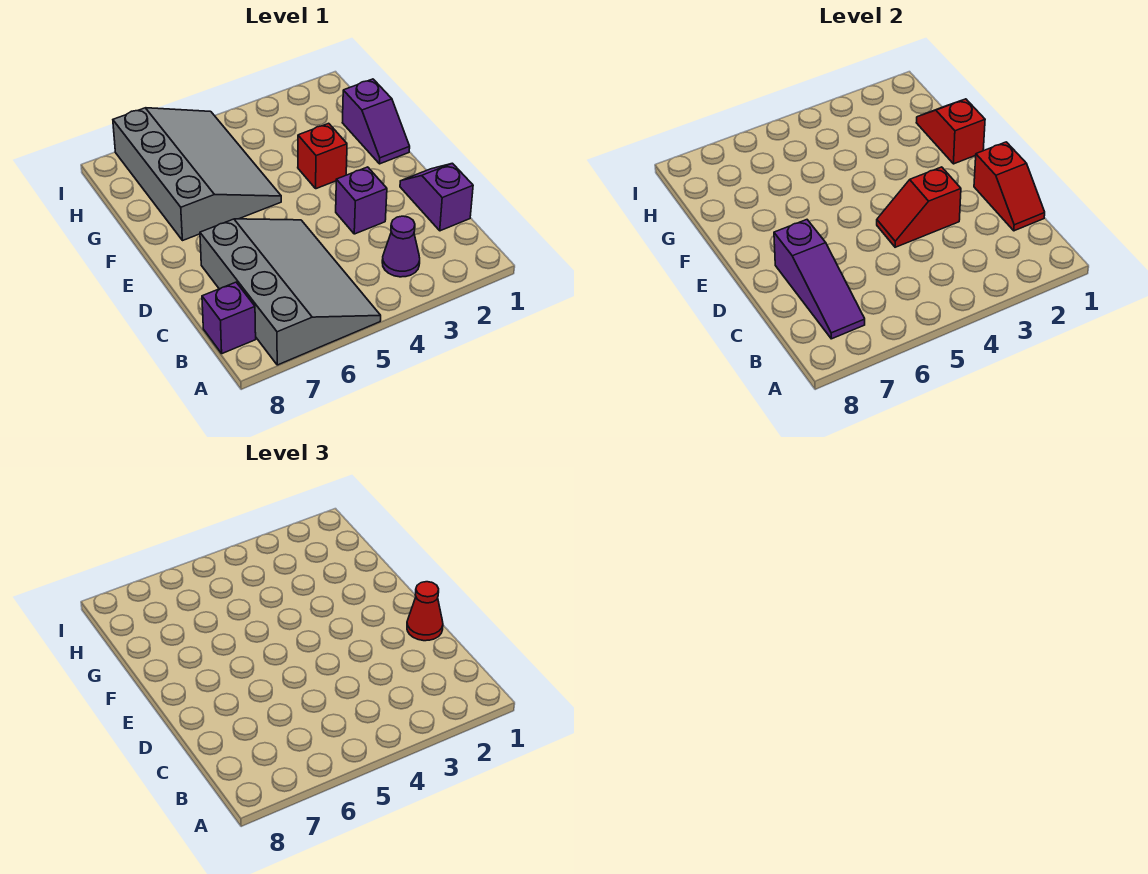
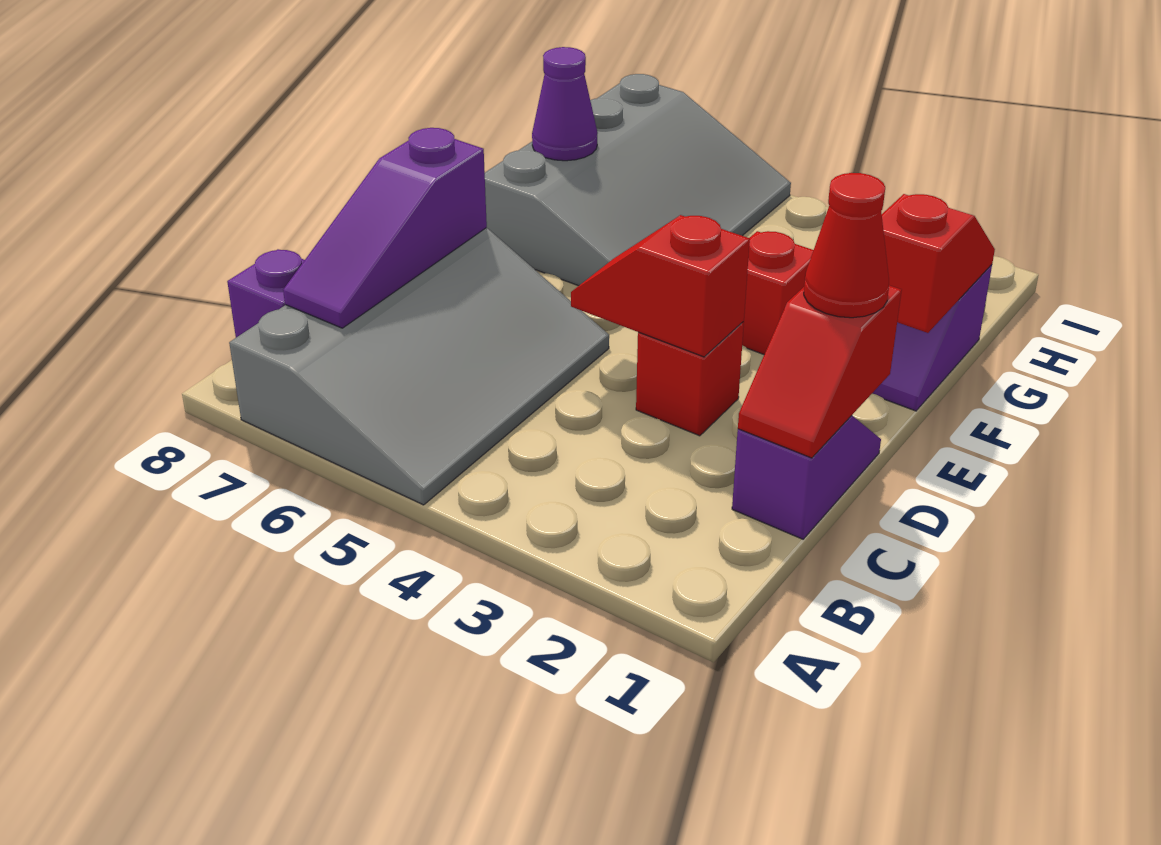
purple 1x1 cone [382,216,420,277] -> purple 1x1 cone moved to [532,47,597,161]
purple 1x1 brick [336,167,387,234] -> red 1x1 brick [636,322,744,436]

